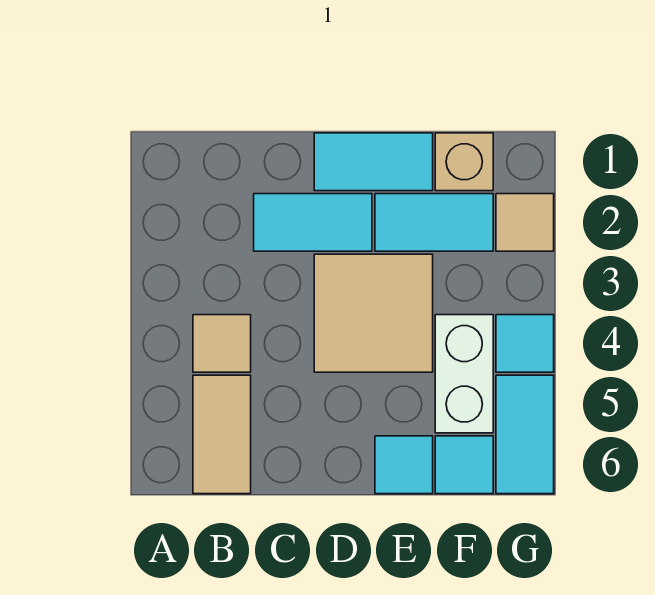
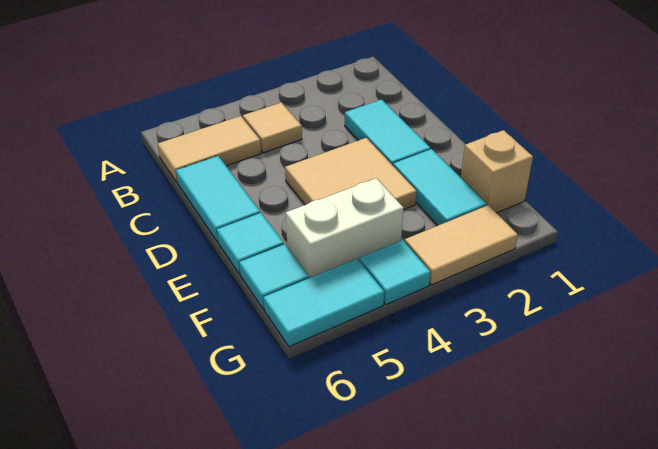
cyan 1x2 tile [314,133,433,191] -> cyan 1x2 tile moved to [176,156,260,242]
tan 1x1 tile [496,194,554,251] -> tan 1x2 tile [405,205,518,285]

